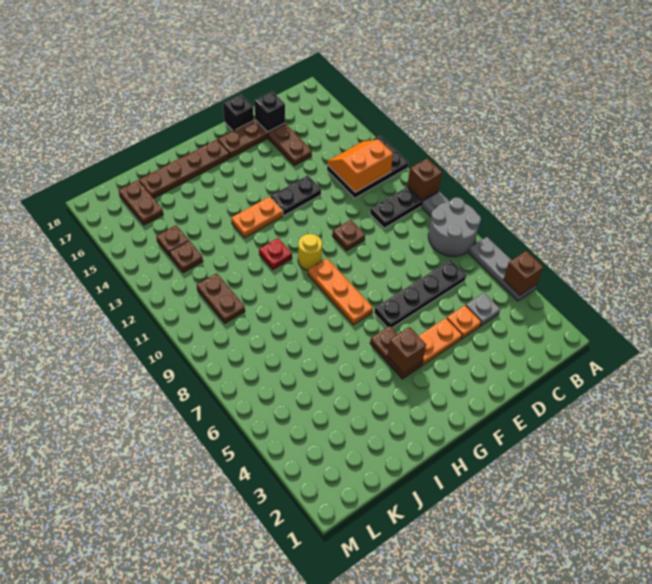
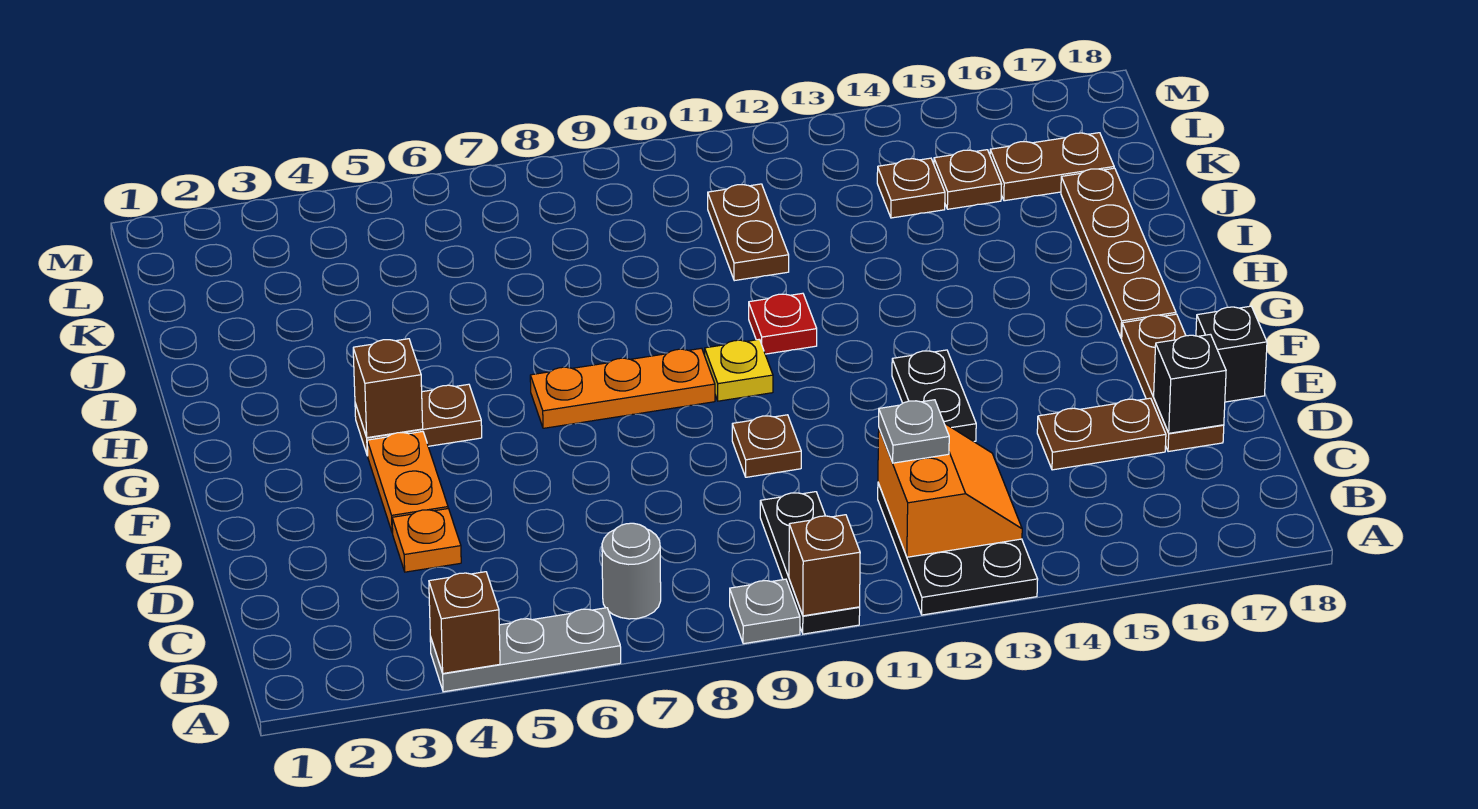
grey 2x2 round brick [428,197,481,256] -> grey 1x1 round brick [602,523,661,619]
grey 1x1 plate [466,293,500,326] -> grey 1x1 plate moved to [879,400,949,463]
black 1x4 plate [374,260,466,328] -> none
yellow 1x1 round brick [298,234,322,270] -> yellow 1x1 plate [705,339,773,401]
orange 1x2 plate [231,196,283,238] -> none
brown 1x2 plate [197,273,245,323] -> brown 1x2 plate turned to [708,184,789,281]
brown 1x1 plate [169,241,203,273] -> brown 1x1 plate moved to [934,150,1002,209]

